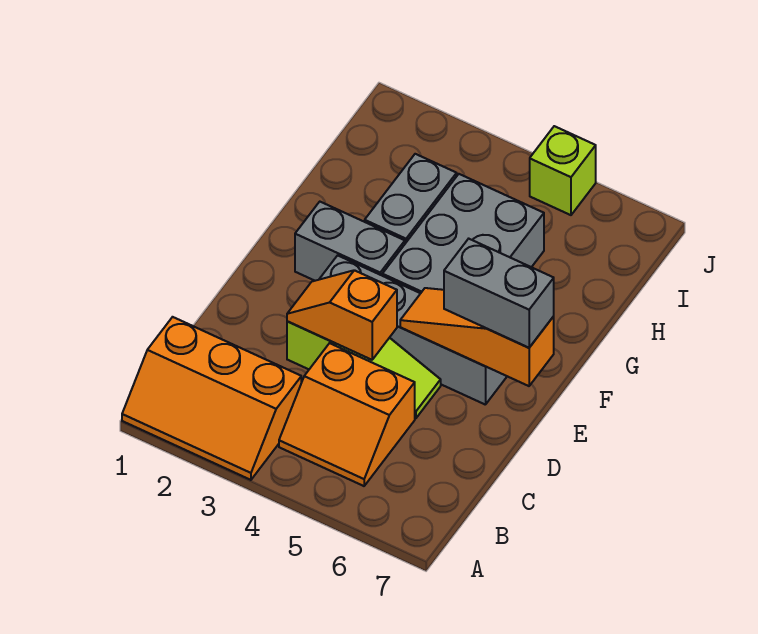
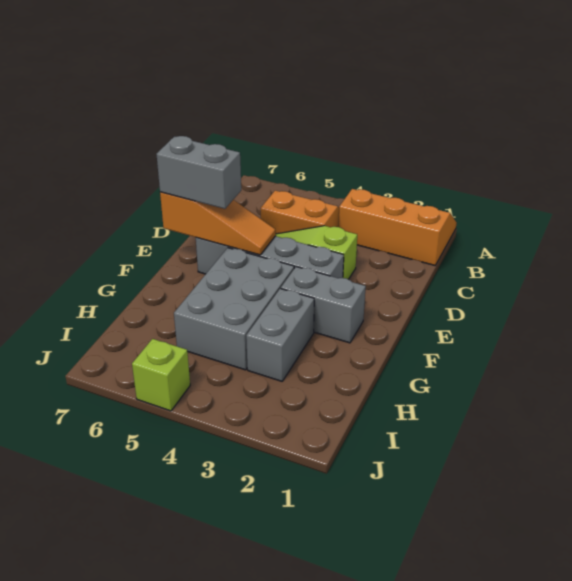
orange 1x2 slope [287,270,397,360] -> none

